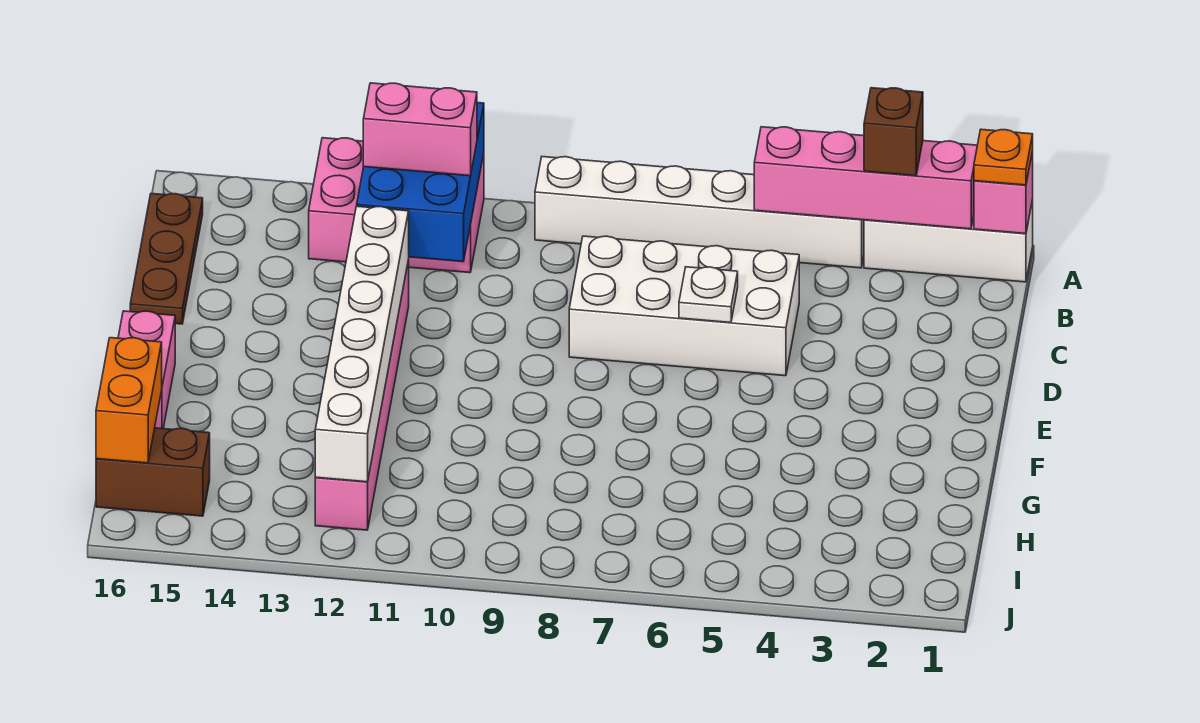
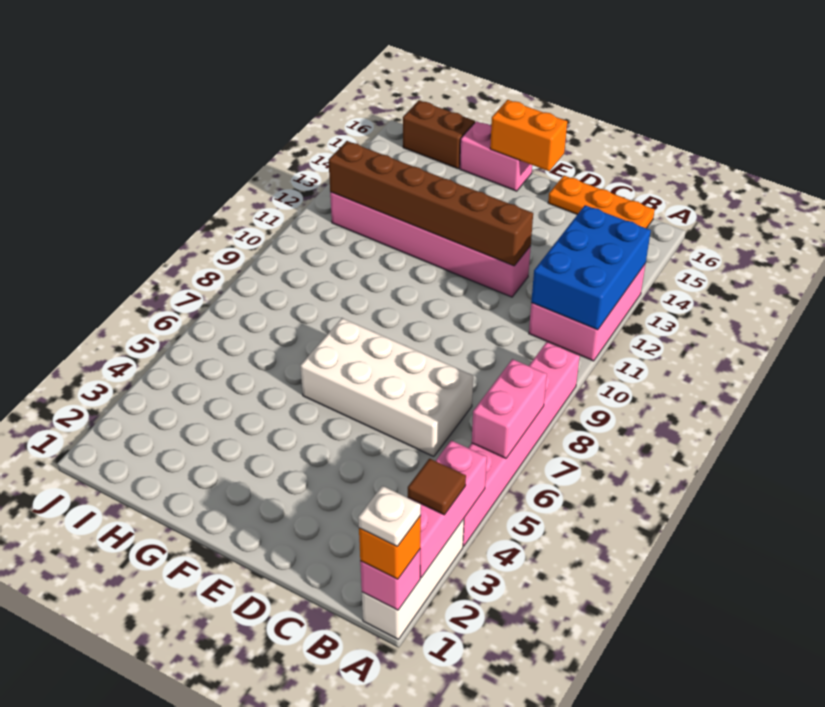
orange 1x1 plate [974,129,1033,185] -> orange 1x1 brick [359,516,421,579]
pink 1x4 brick [754,127,977,229] -> pink 1x3 brick [409,441,487,578]
brown 1x1 brick [864,88,923,176] -> brown 1x1 tile [408,459,466,515]
white 1x6 brick [535,157,864,268] -> pink 1x6 brick [463,342,580,546]
blue 2x3 brick [357,103,484,262] -> blue 2x3 brick turned to [531,205,651,330]
pink 1x2 brick [363,83,477,176] -> pink 1x2 brick moved to [472,359,547,458]
brown 1x3 plate [130,193,203,324] -> orange 1x3 plate [548,176,655,228]
white 2x4 brick [569,236,799,376] -> white 2x4 brick turned to [300,318,473,457]
white 1x1 plate [679,267,738,323] -> white 1x1 plate moved to [358,486,421,546]
white 1x6 brick [315,206,409,482] -> brown 1x6 brick [329,141,533,266]
orange 1x2 brick [96,338,162,463] -> orange 1x2 brick moved to [490,100,567,171]
brown 1x2 brick [96,428,210,516] -> brown 1x2 brick turned to [403,100,475,169]

